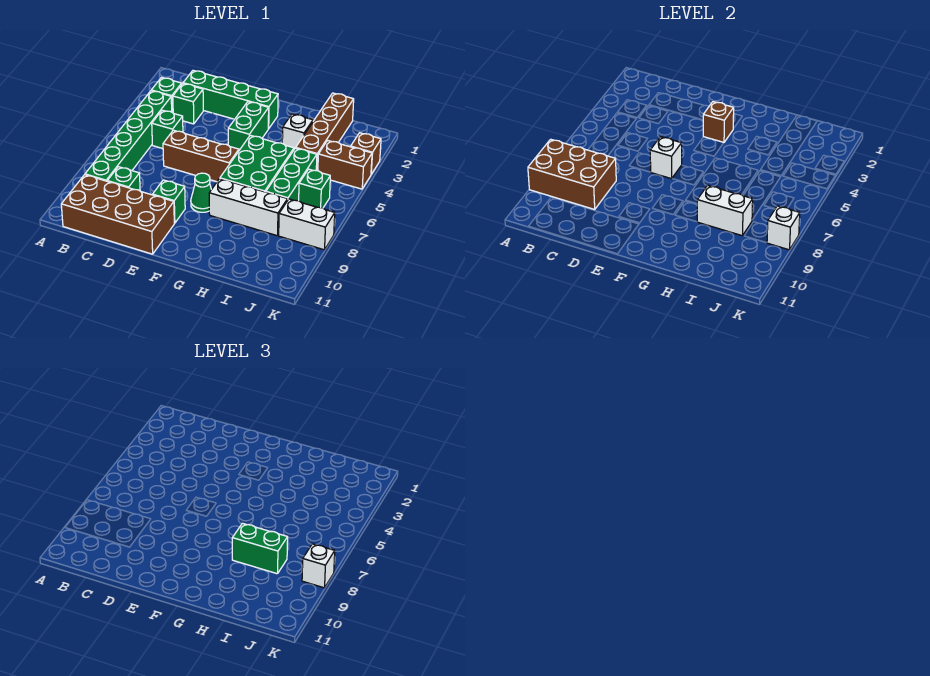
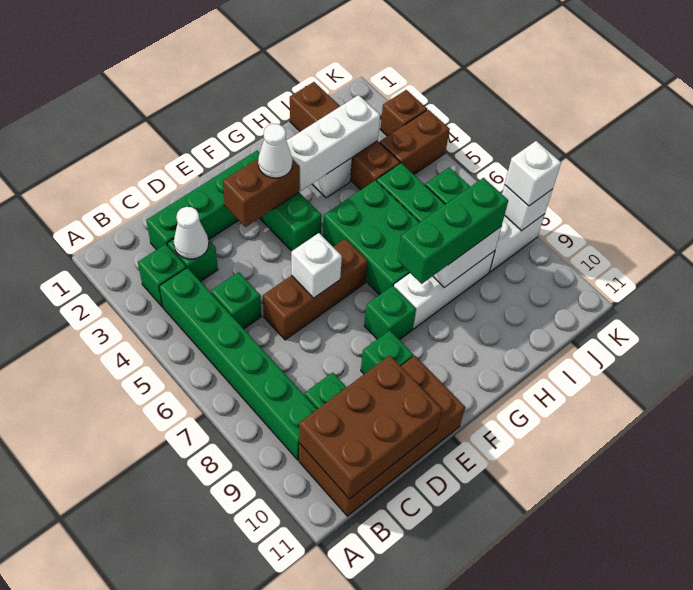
brown 2x3 brick [528,139,616,209] -> brown 2x3 brick moved to [299,355,442,499]
none -> white 1x1 cone [174,207,209,259]
brown 1x1 brick [703,102,734,143] -> brown 1x2 brick [223,159,299,227]
none -> white 1x1 cone [258,124,292,178]
green 1x1 cone [191,173,211,212] -> green 1x1 brick [364,286,416,340]
none -> white 1x3 brick [286,95,380,191]
green 1x2 brick [232,523,288,574] -> green 1x3 brick [398,178,508,284]

